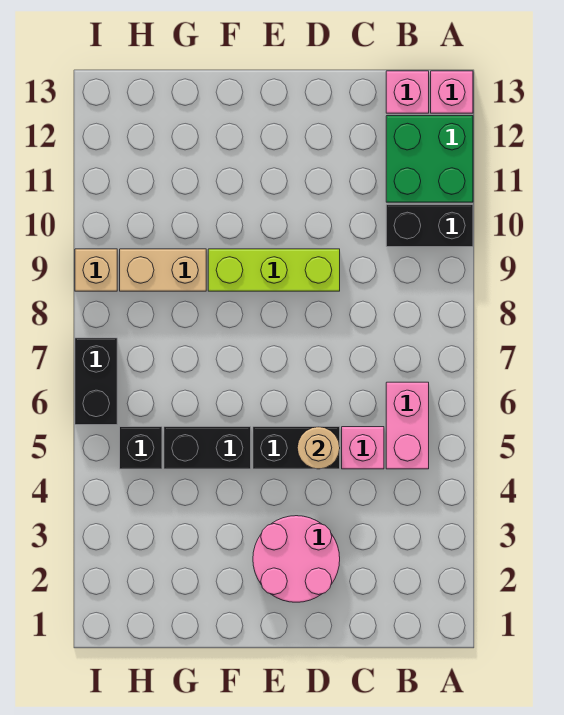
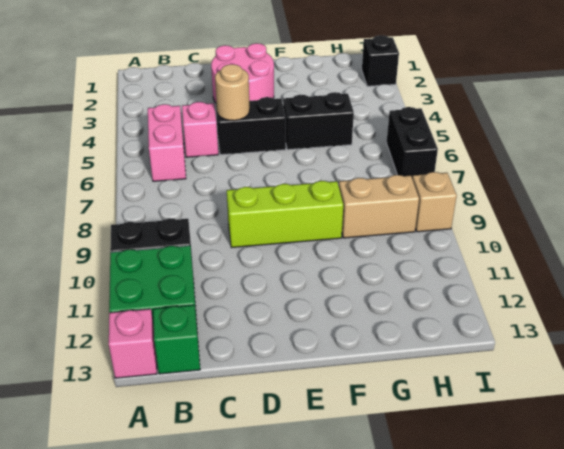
pink 1x1 brick [386,71,429,113] -> green 1x1 brick [153,305,200,374]
black 1x1 brick [120,427,162,469] -> black 1x1 brick moved to [362,35,399,86]

